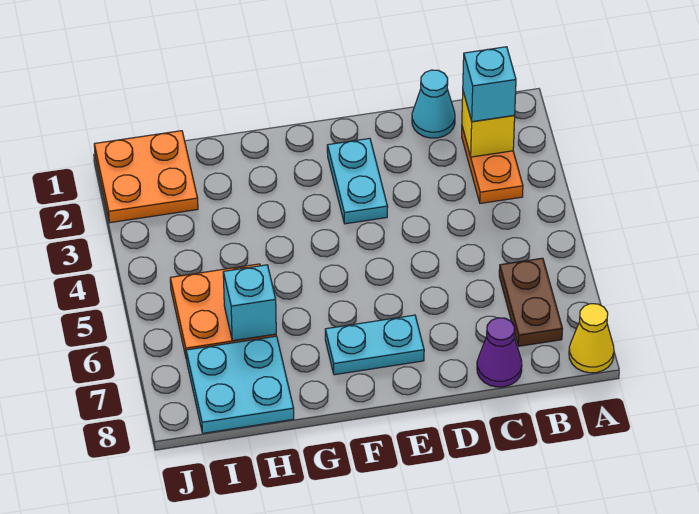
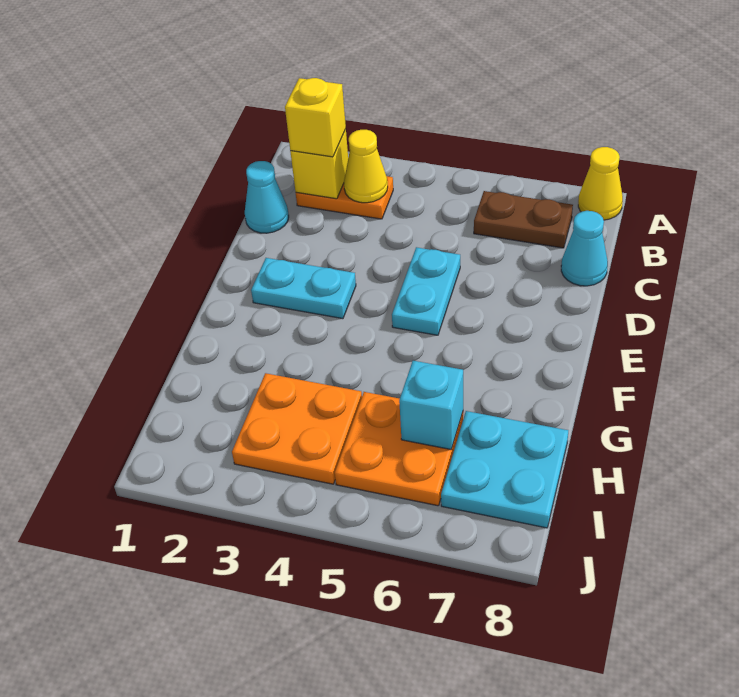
cyan 1x1 brick [463,47,516,122] -> yellow 1x1 brick [285,78,346,157]
none -> yellow 1x1 cone [344,130,388,203]
purple 1x1 cone [477,318,522,387] -> cyan 1x1 cone [561,211,608,286]
cyan 1x2 plate [325,315,424,375] -> cyan 1x2 plate moved to [392,247,460,335]
orange 2x2 plate [94,131,198,223] -> orange 2x2 plate moved to [232,373,362,484]

